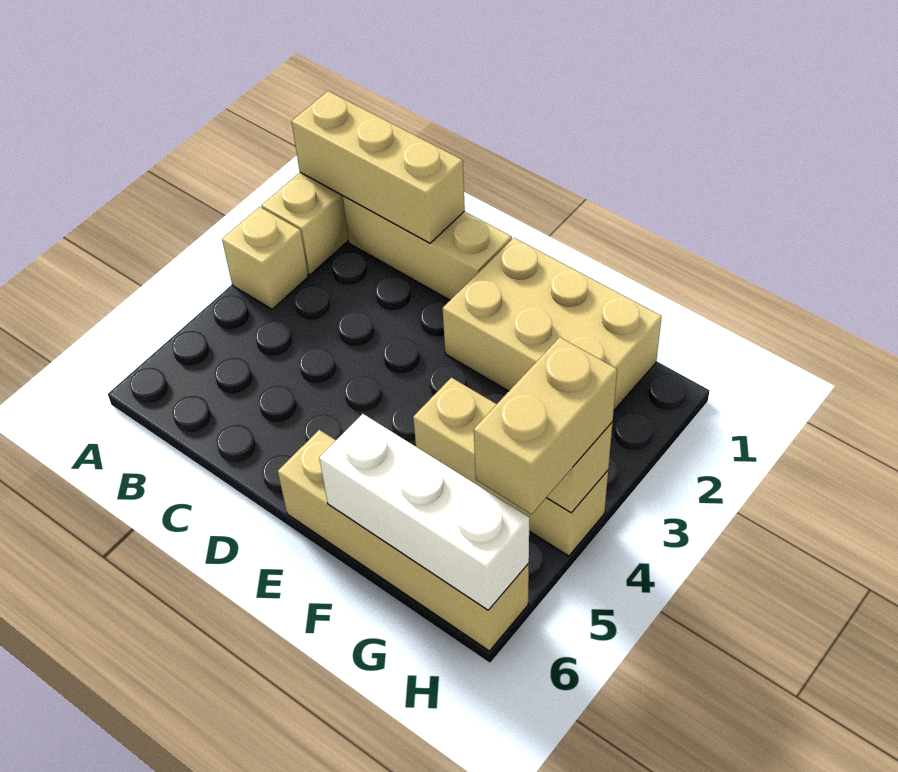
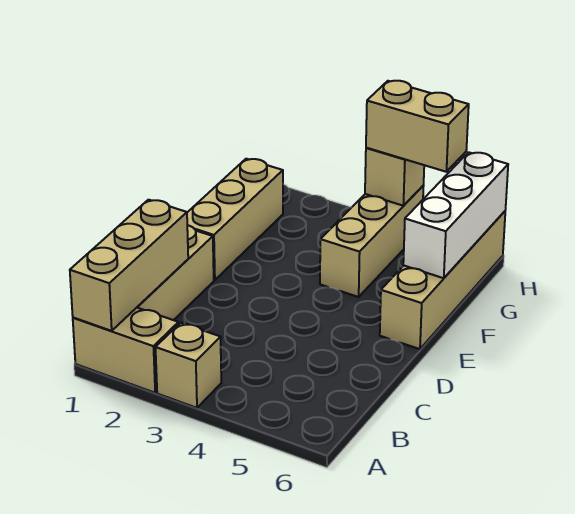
tan 2x3 brick [443,238,662,410] -> tan 1x3 brick [187,159,283,280]

